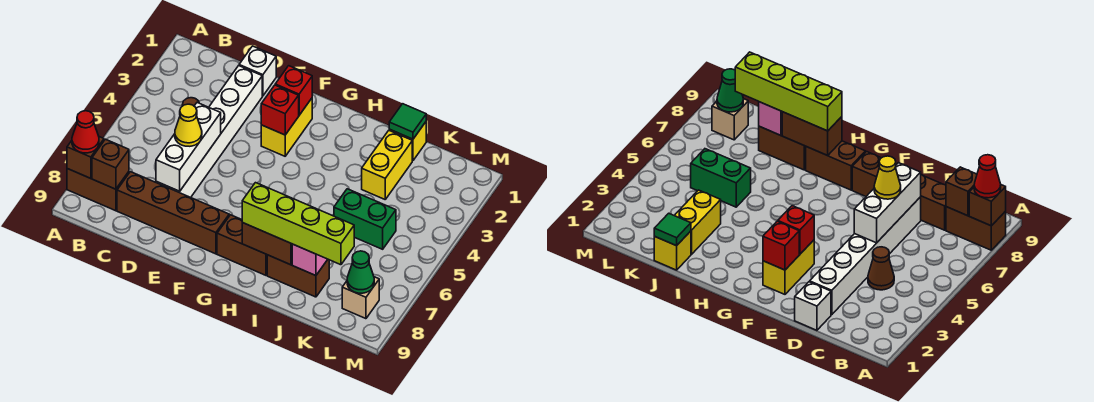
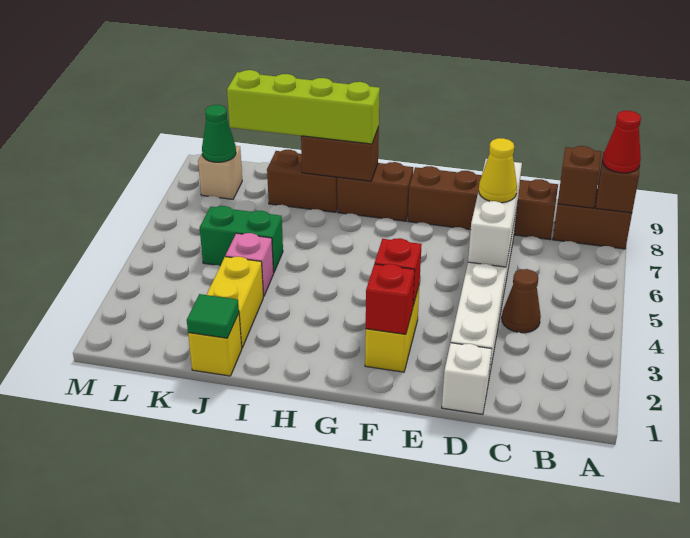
pink 1x1 brick [292,244,328,276] -> pink 1x1 brick moved to [225,233,274,297]

